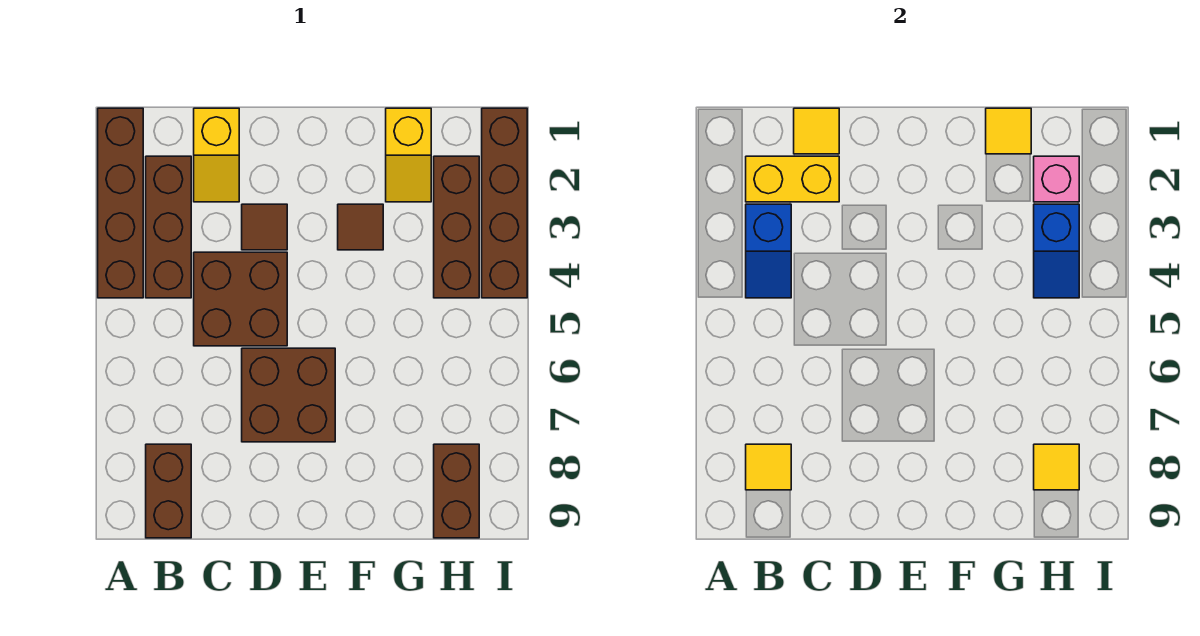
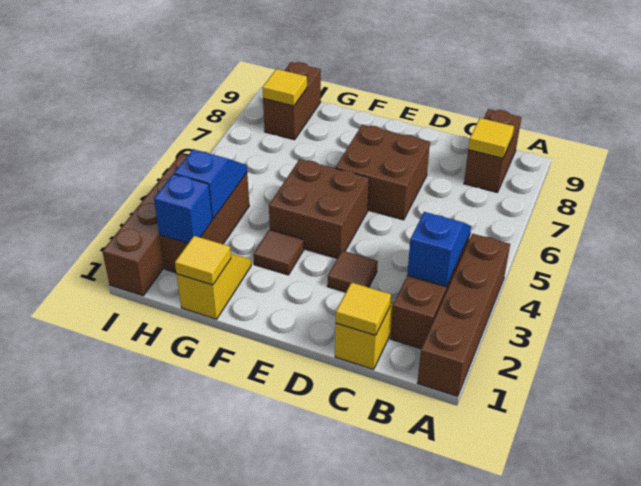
yellow 1x2 brick [746,156,839,202] -> none
brown 2x2 brick [194,252,287,346] -> brown 2x2 brick moved to [269,159,369,258]
pink 1x1 brick [1034,156,1079,202] -> blue 1x1 brick [154,174,212,243]

